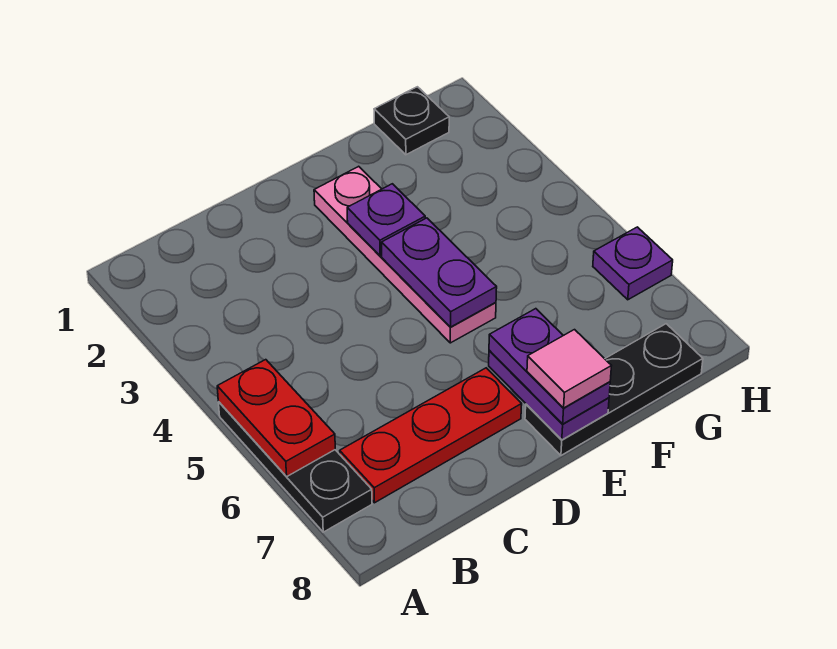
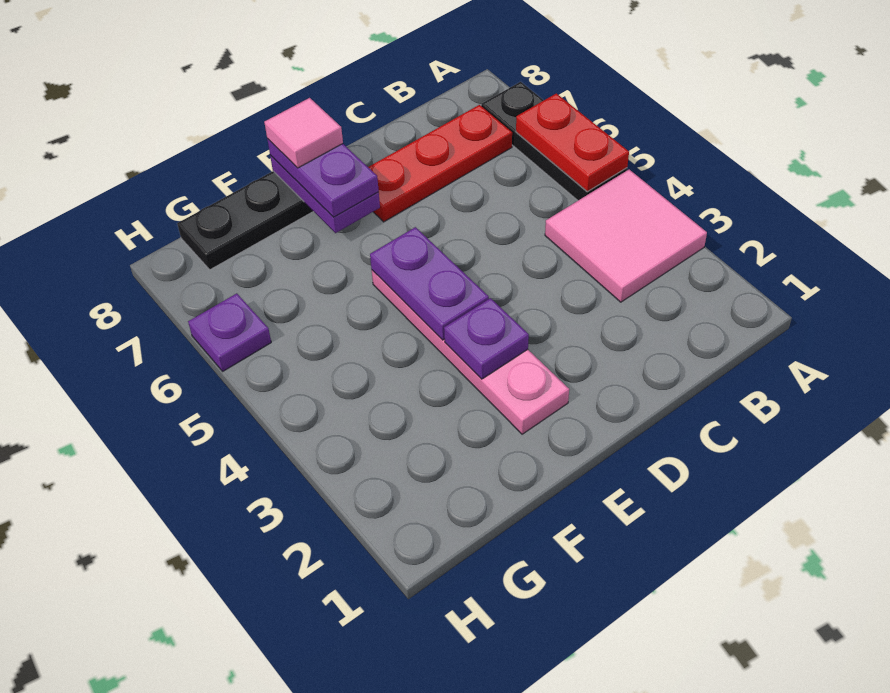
none -> pink 2x2 tile [545,170,707,302]
black 1x1 plate [374,87,449,155] -> none

